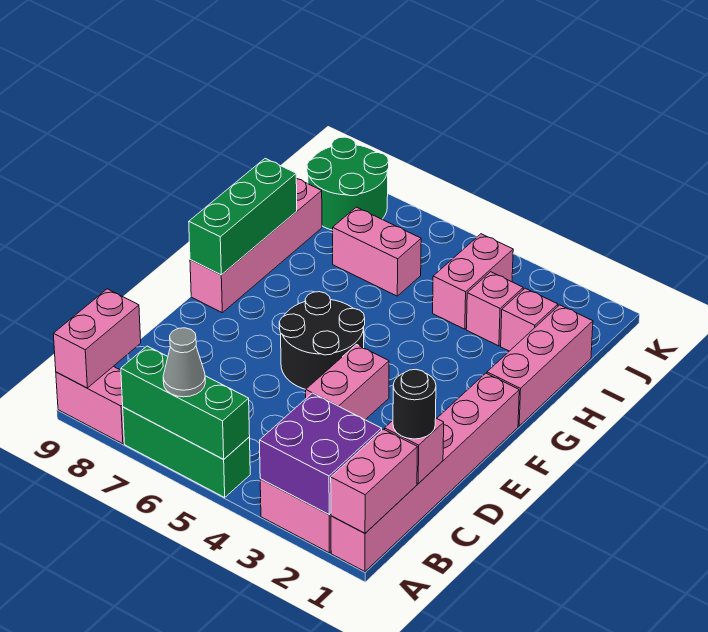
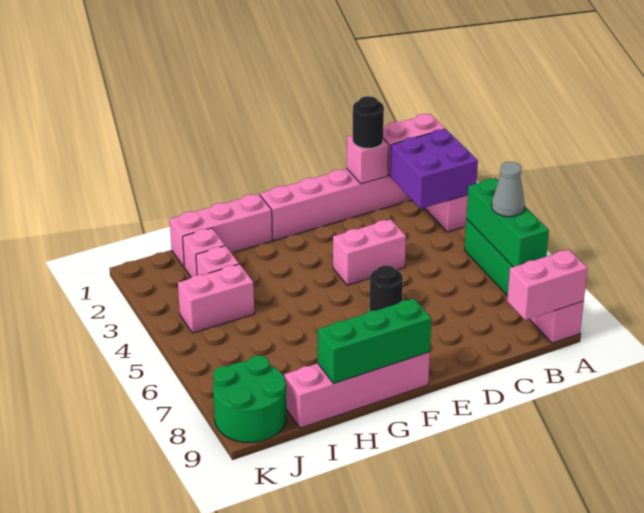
black 2x2 round brick [279,292,365,389] -> black 1x1 round brick [370,265,403,311]
pink 1x2 brick [333,207,421,296] -> none

